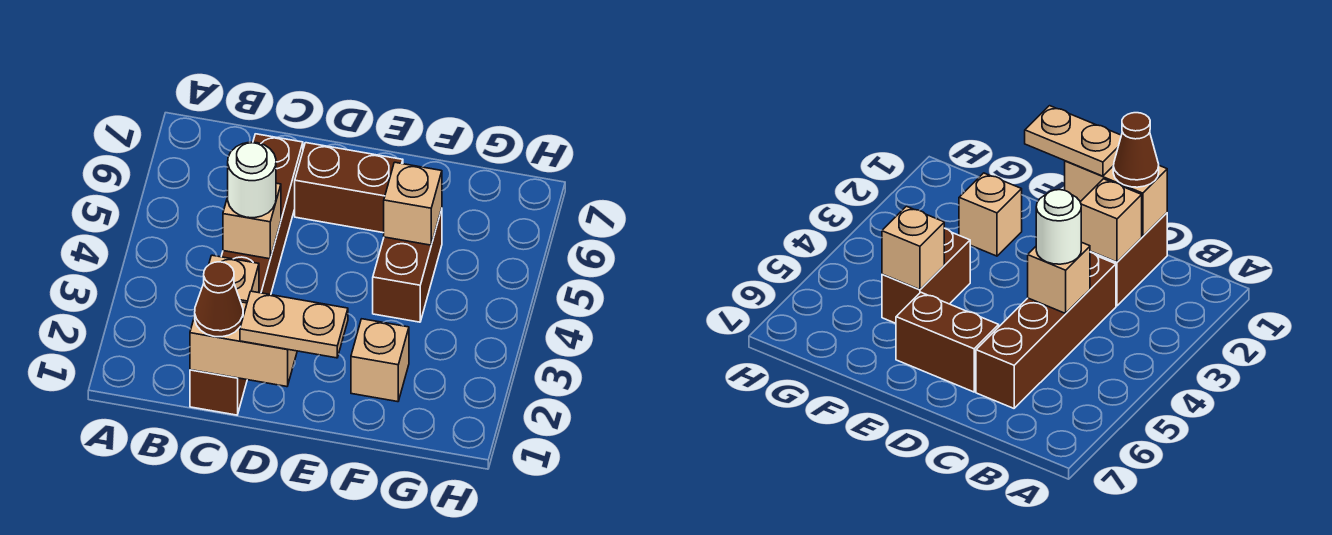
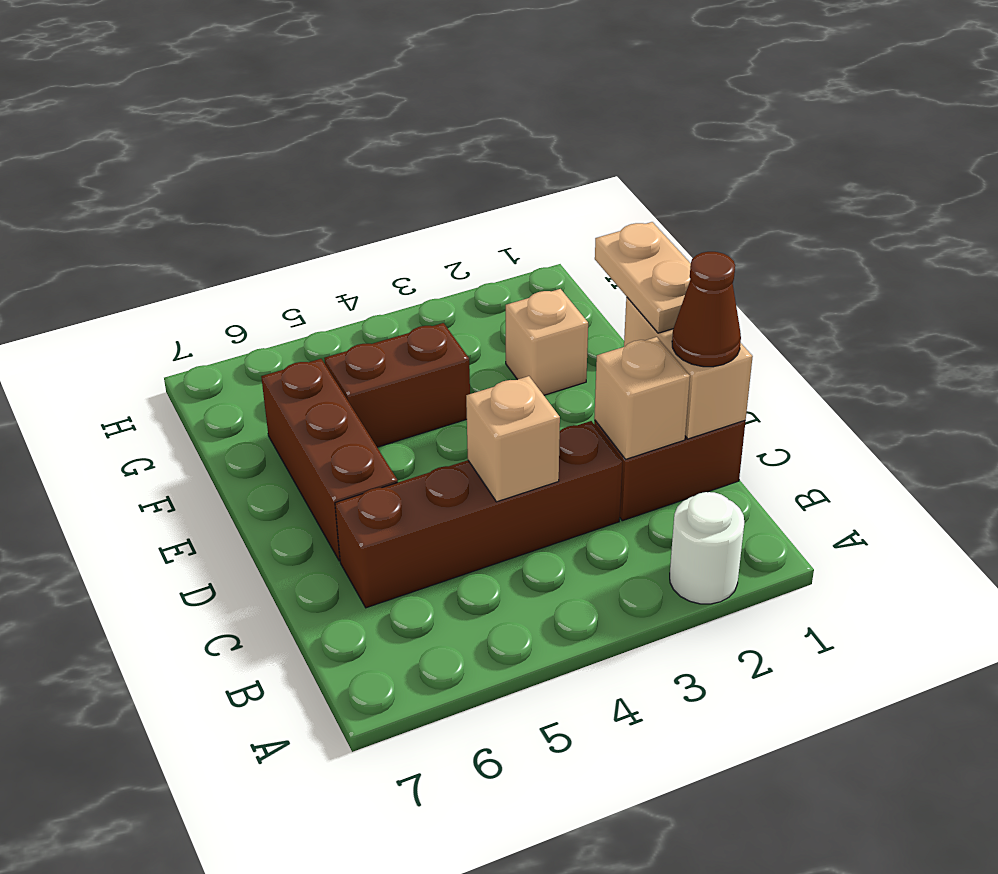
white 1x1 round brick [228,142,276,218] -> white 1x1 round brick moved to [670,492,744,604]
brown 1x2 brick [295,143,403,233] -> brown 1x3 brick [261,359,398,561]
tan 1x1 brick [384,162,442,245] -> none

